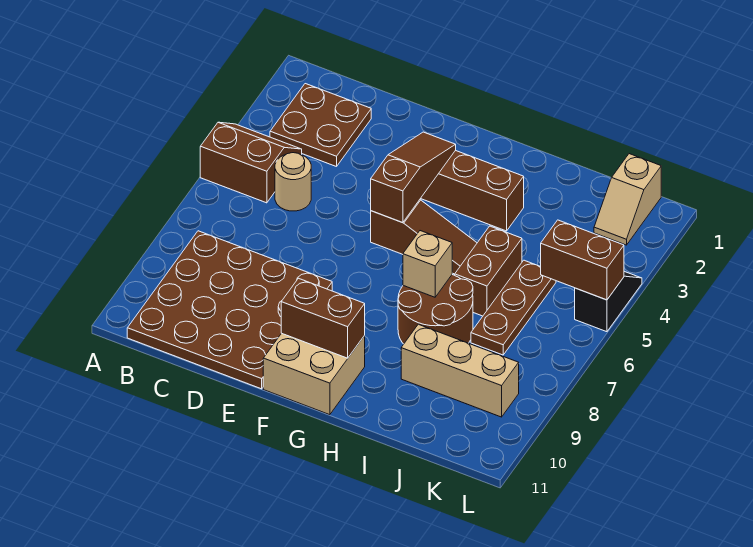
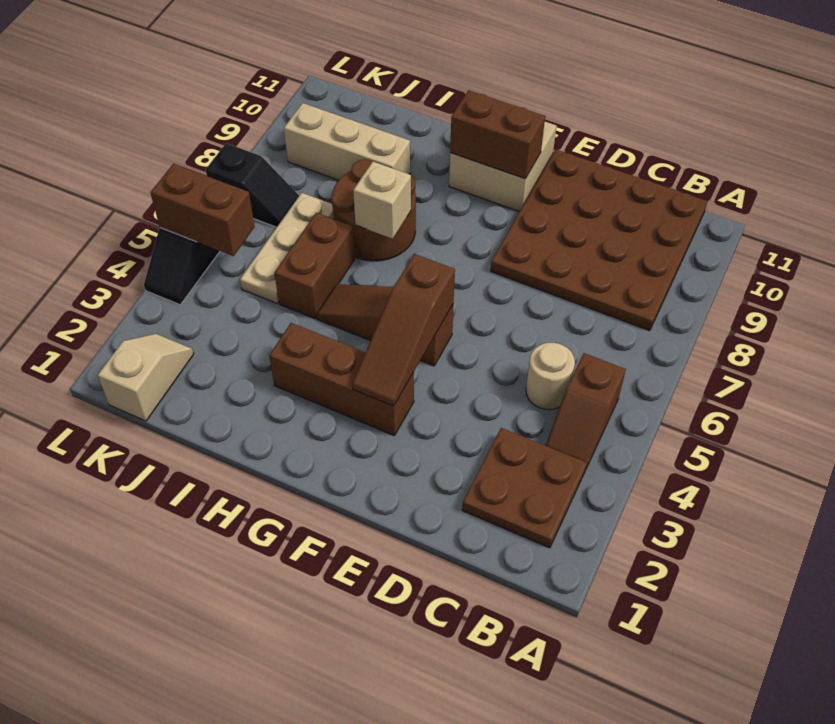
brown 2x2 slope [200,122,302,203] -> brown 1x2 slope [546,353,626,468]
brown 1x3 plate [471,260,556,355] -> tan 1x3 plate [240,193,334,303]
none -> black 1x2 slope [206,143,299,227]

